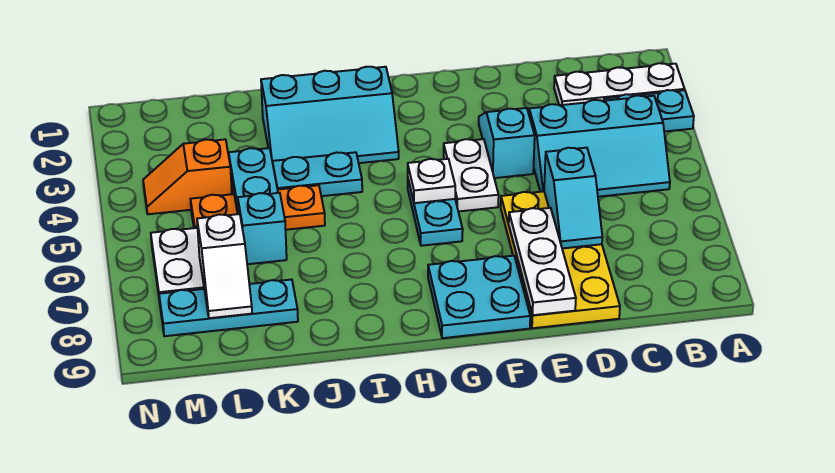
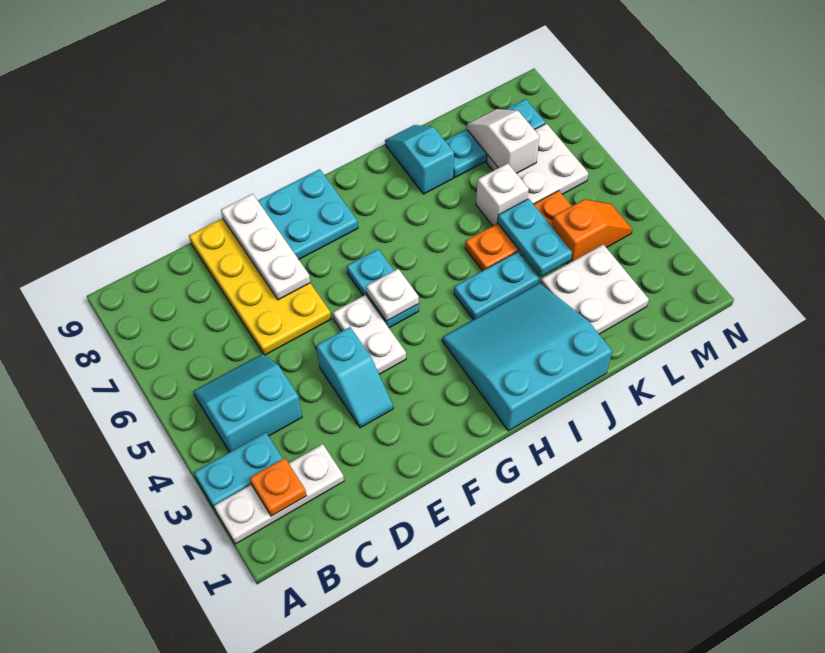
none -> orange 1x1 plate [250,458,306,516]
cyan 2x3 slope [529,96,670,197] -> cyan 2x2 slope [193,354,302,452]
cyan 1x2 slope [544,148,602,248] -> cyan 1x2 slope moved to [385,125,454,194]
cyan 2x3 slope [261,67,399,163] -> cyan 3x3 slope [442,283,612,431]
none -> white 2x2 plate [541,244,649,334]
cyan 1x1 brick [238,193,287,264] -> white 1x1 brick [476,163,529,226]

